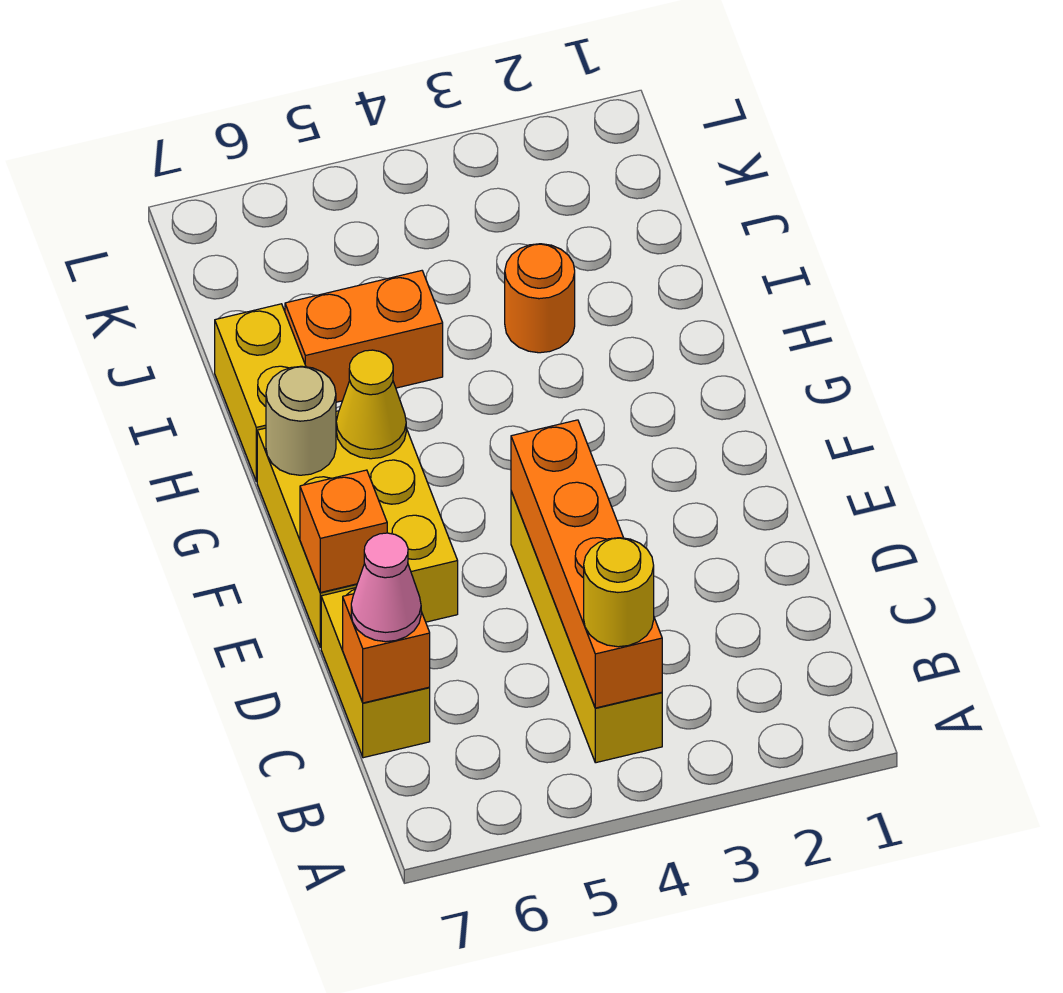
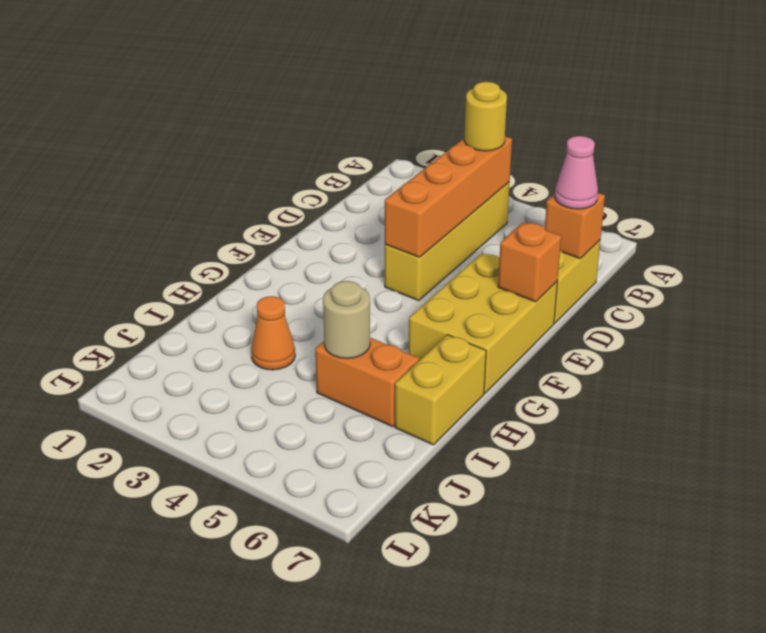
yellow 1x1 cone [336,350,406,459] -> none
tan 1x1 round brick [266,366,336,475] -> tan 1x1 round brick moved to [323,281,370,359]
orange 1x1 round brick [505,244,575,353] -> orange 1x1 cone [251,296,295,370]

